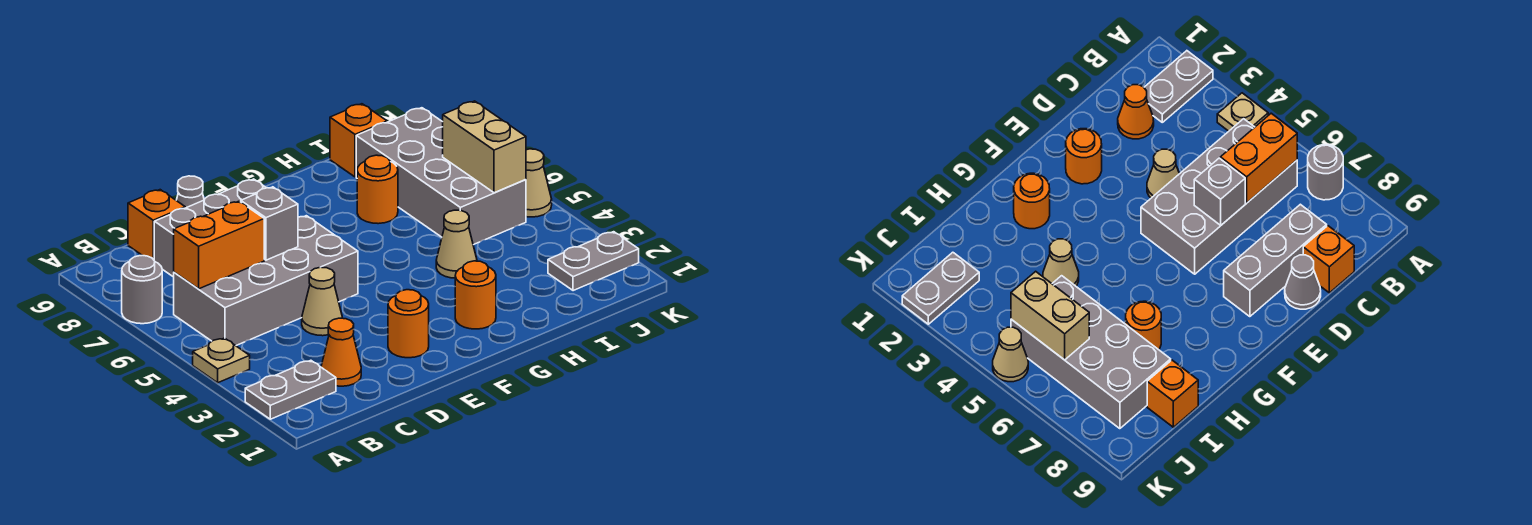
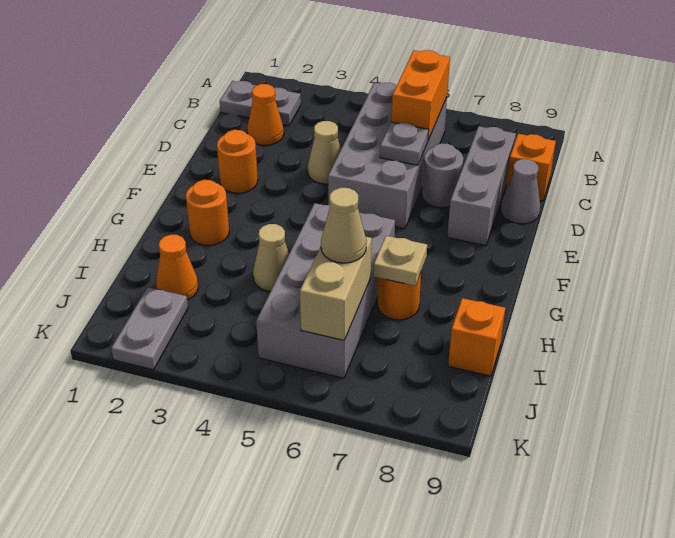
grey 1x2 plate [245,360,336,419] -> grey 1x2 plate turned to [220,81,301,126]
tan 1x1 plate [193,338,250,383] -> tan 1x1 plate moved to [374,236,427,286]
grey 1x1 round brick [122,256,162,324] -> grey 1x1 round brick moved to [422,143,463,208]
grey 1x1 brick [241,187,298,260] -> grey 1x1 plate [380,122,429,165]
none -> orange 1x1 cone [156,235,198,300]
grey 2x4 brick [356,108,526,245] -> grey 2x4 brick turned to [256,203,395,378]
tan 1x2 brick [443,101,526,193] -> tan 1x2 brick turned to [300,237,372,340]
tan 1x1 cone [526,149,552,217] -> tan 1x1 cone moved to [321,188,366,263]

